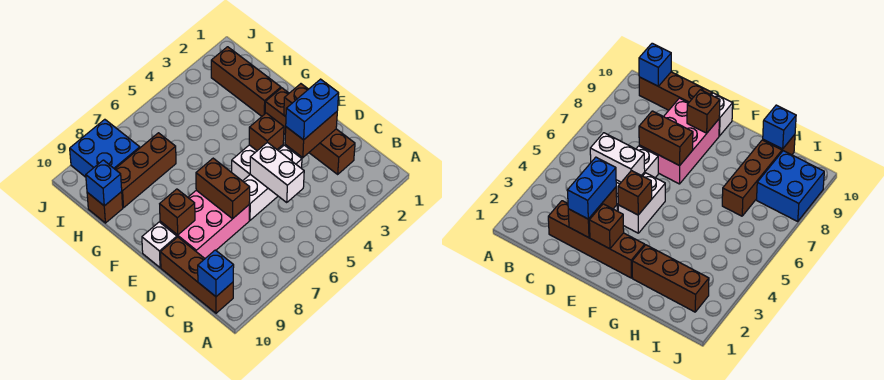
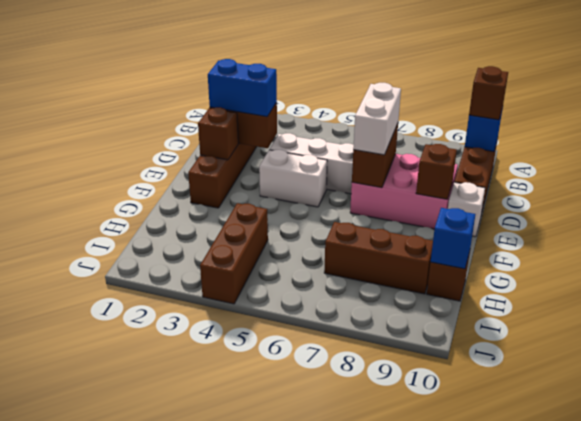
white 1x2 brick [250,142,304,202] -> white 1x2 brick moved to [353,83,401,155]
brown 1x1 brick [249,113,284,151] -> brown 1x1 brick moved to [469,66,508,120]
brown 1x3 brick [211,47,281,116] -> brown 1x3 brick moved to [200,203,268,304]
blue 2x2 brick [70,119,140,177] -> none

